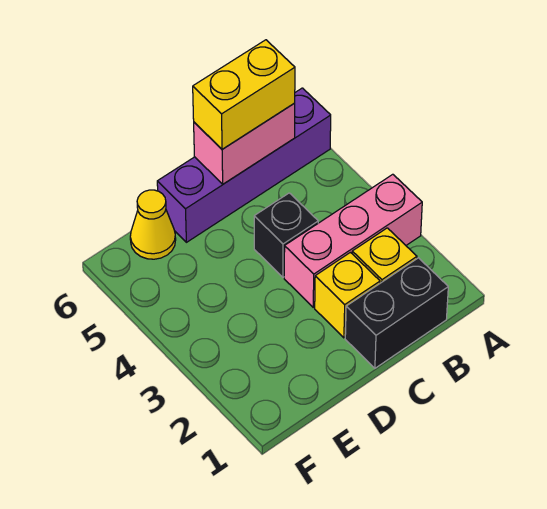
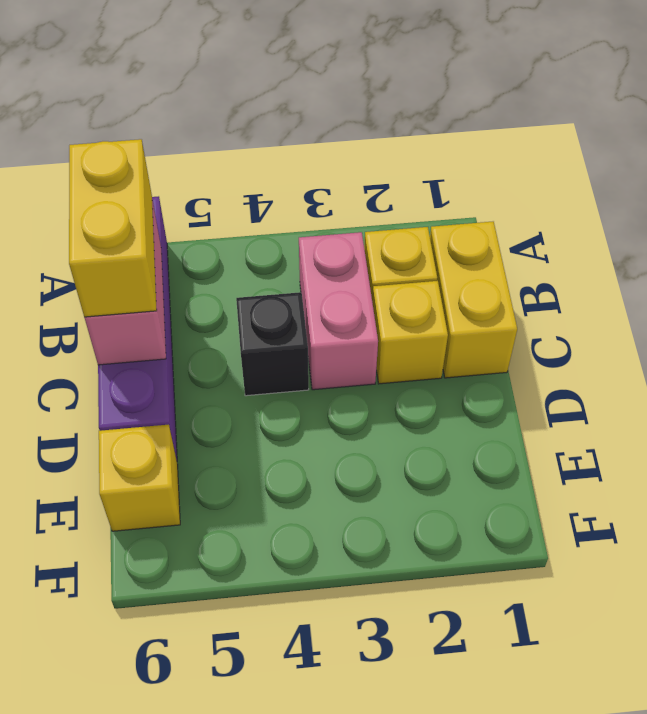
pink 1x3 brick [284,174,422,307] -> pink 1x2 brick [299,232,378,390]
black 1x2 brick [345,258,448,368] -> yellow 1x2 brick [430,222,517,378]
yellow 1x1 cone [130,190,176,259] -> yellow 1x1 brick [99,425,180,531]

